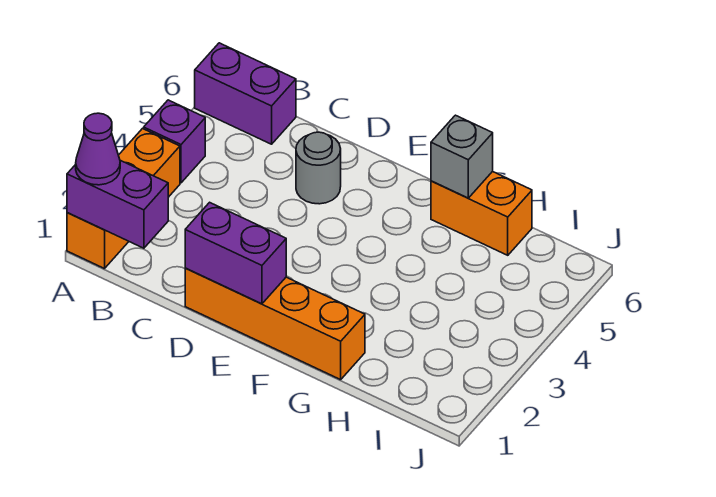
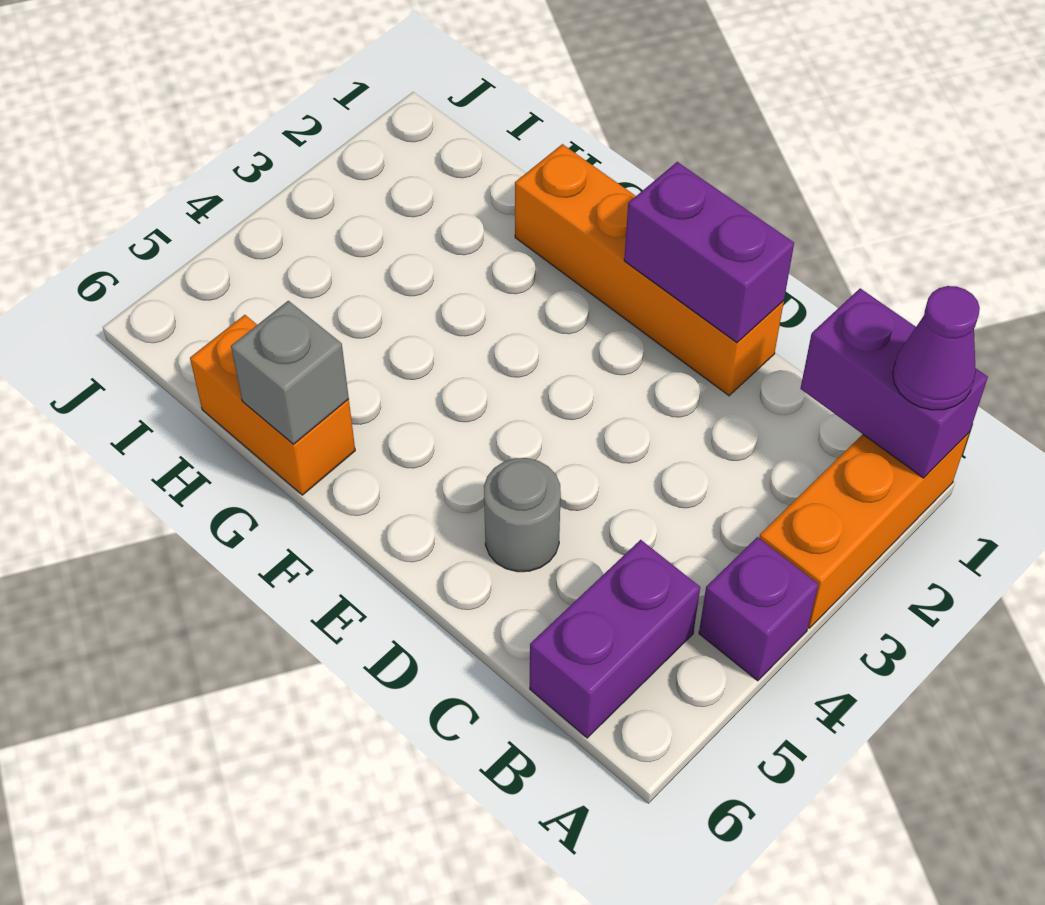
purple 1x2 brick [195,43,296,144] -> purple 1x2 brick turned to [530,540,700,738]

